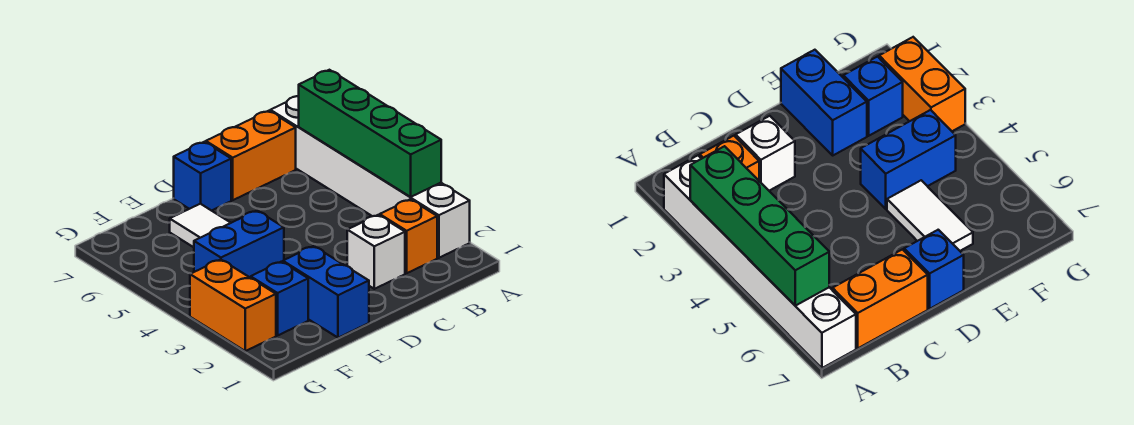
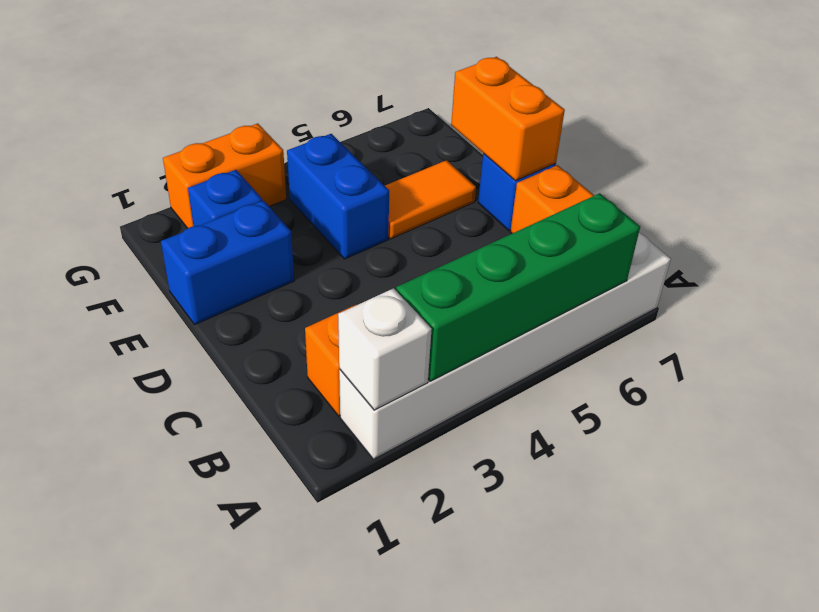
white 1x1 brick [347,215,405,289] -> white 1x1 brick moved to [338,288,432,410]
none -> orange 1x2 brick [451,57,565,181]
white 1x2 tile [170,204,230,247] -> orange 1x2 tile [385,160,476,239]

